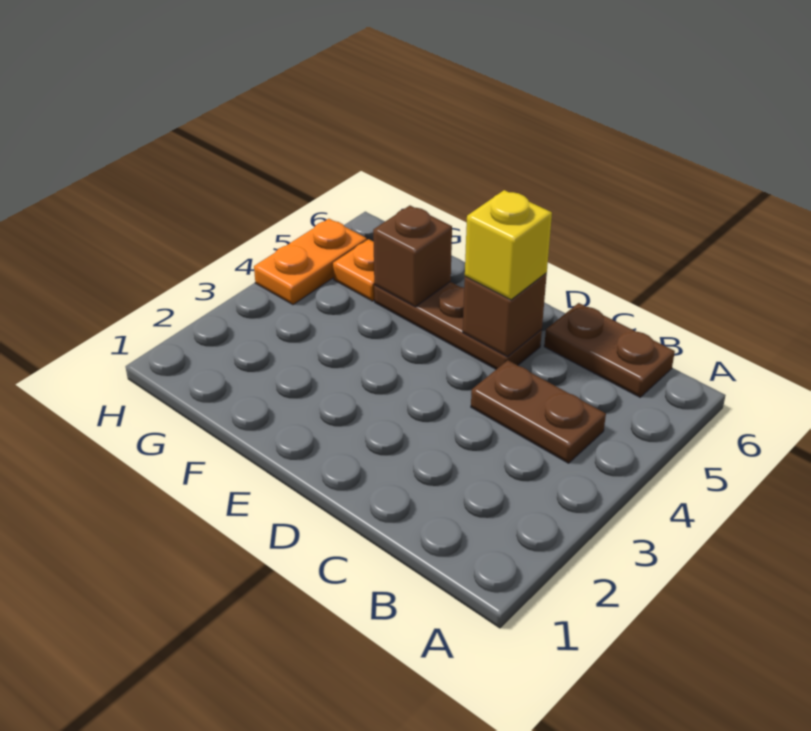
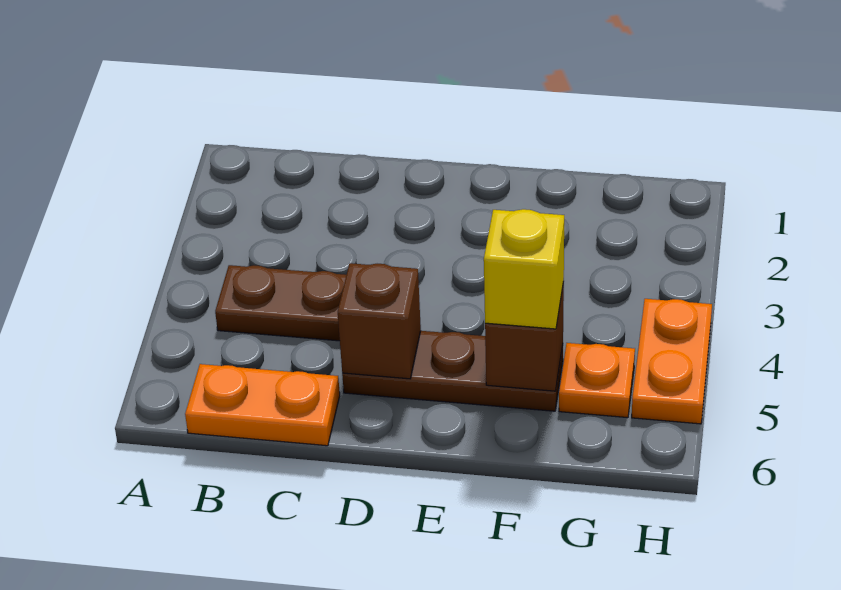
brown 1x2 plate [544,303,675,397] -> orange 1x2 plate [185,364,340,446]
yellow 1x1 brick [465,190,552,300] -> yellow 1x1 brick moved to [484,209,564,329]

